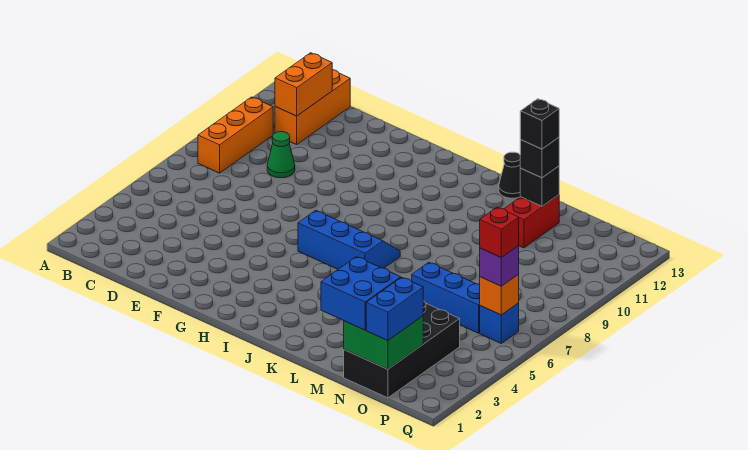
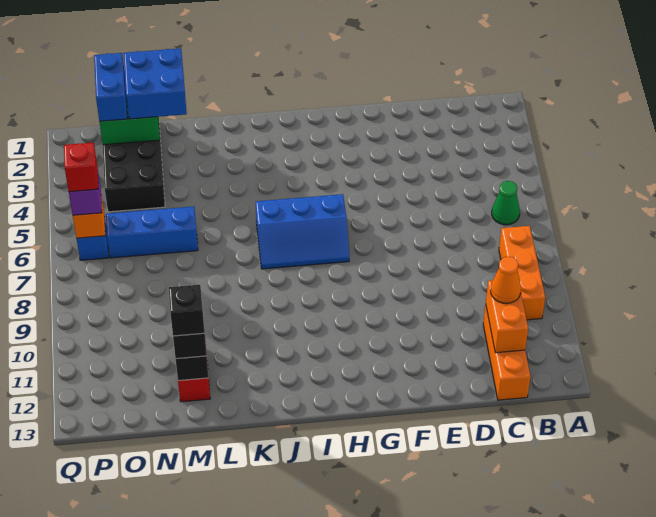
none -> orange 1x1 cone [491,257,521,303]
green 1x1 cone [267,132,295,178] -> green 1x1 cone moved to [492,181,520,225]
black 1x1 cone [499,152,520,198] -> none

